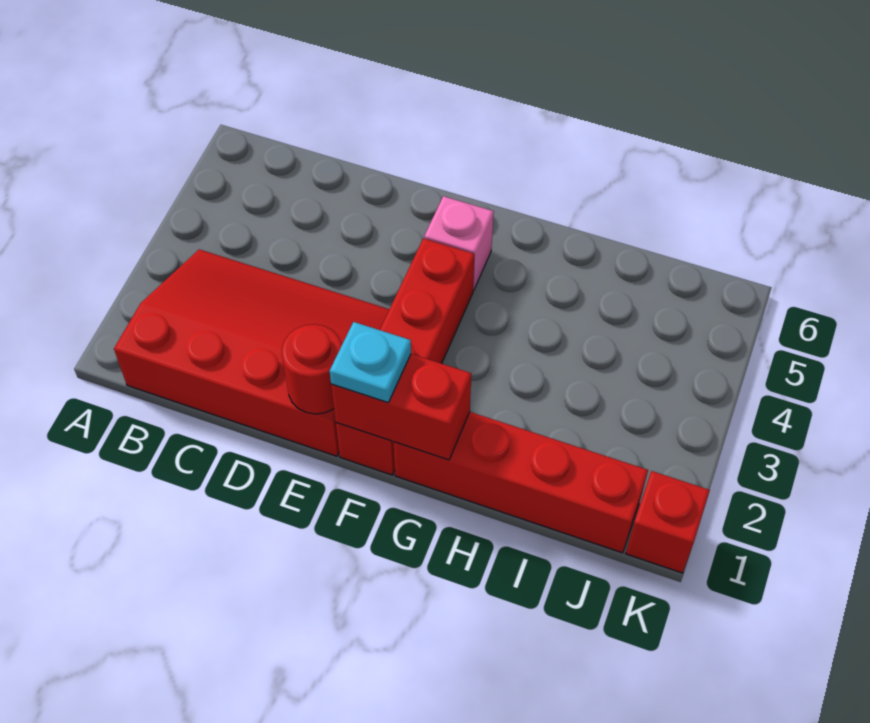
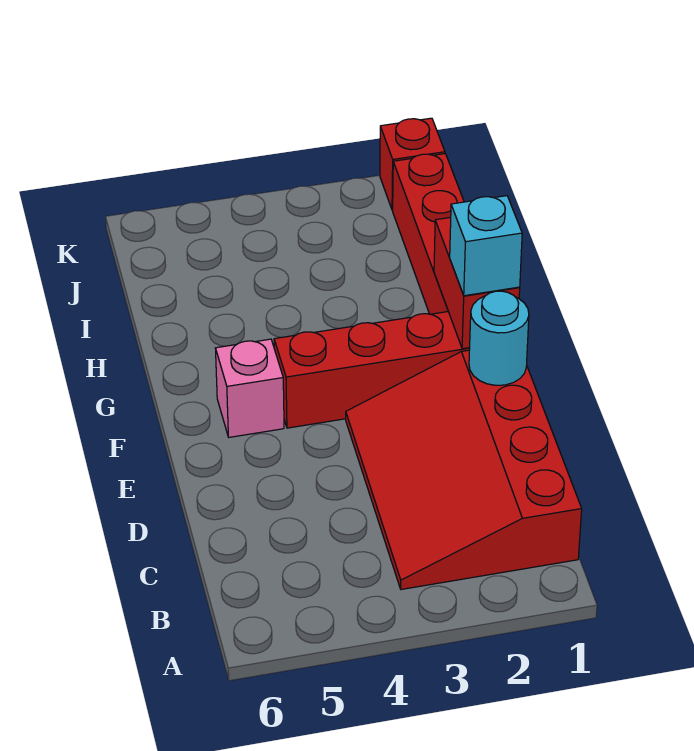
red 1x1 round brick [282,324,342,414] -> cyan 1x1 round brick [469,291,529,385]
cyan 1x1 plate [330,322,411,403] -> cyan 1x1 brick [450,196,522,296]

